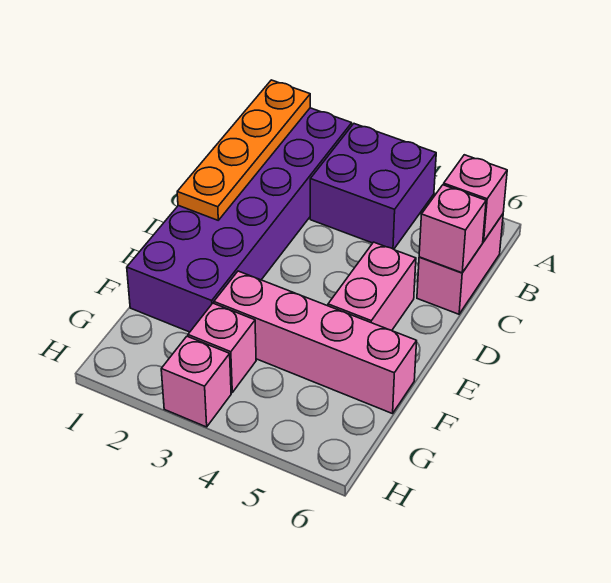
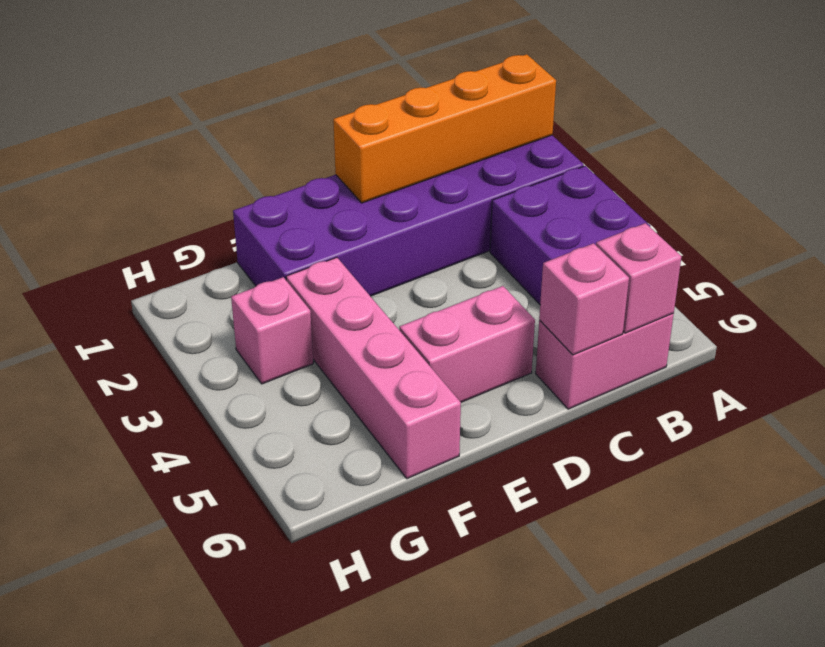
orange 1x4 plate [177,80,310,220] -> orange 1x4 brick [333,54,556,203]
pink 1x1 brick [161,336,231,427] -> none

